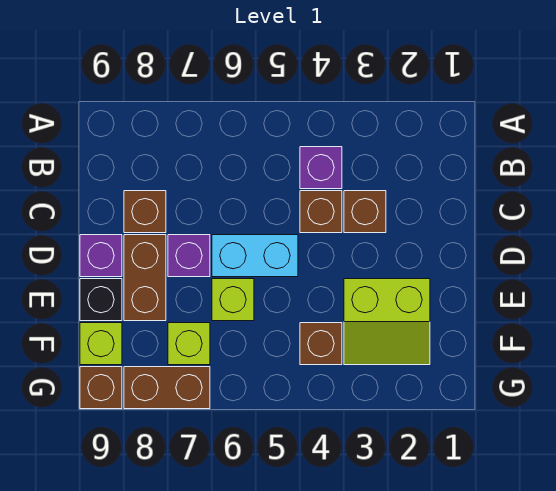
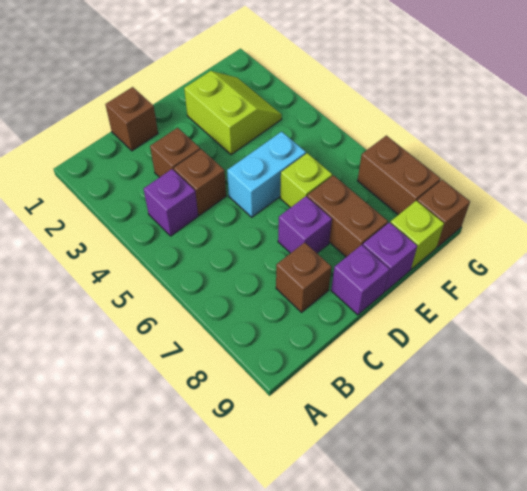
cyan 1x2 brick [212,235,298,277] -> cyan 1x2 brick turned to [227,132,306,217]
brown 1x2 brick [124,235,166,321] -> brown 1x2 brick turned to [307,175,388,257]
black 1x1 brick [80,279,122,321] -> purple 1x1 brick [363,222,417,291]
brown 1x1 brick [300,323,342,365] -> brown 1x1 brick moved to [105,87,158,151]
lime 1x1 brick [168,323,210,365] -> none

